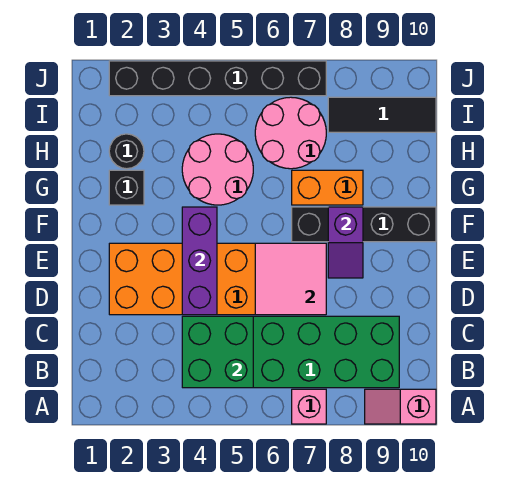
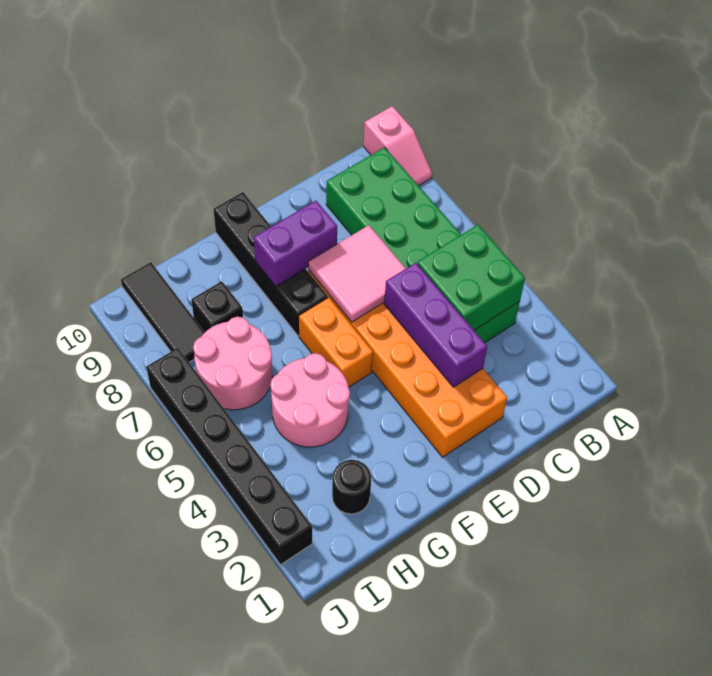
pink 1x1 brick [292,389,326,424] -> none
purple 1x3 brick [182,207,217,315] -> purple 1x3 brick turned to [384,263,487,387]
purple 1x2 slope [328,207,363,278] -> purple 1x2 brick [254,201,337,286]
black 1x1 brick [109,170,144,205] -> black 1x1 brick moved to [191,281,243,332]
orange 1x2 brick [292,170,363,205] -> orange 1x2 brick moved to [299,297,373,387]

